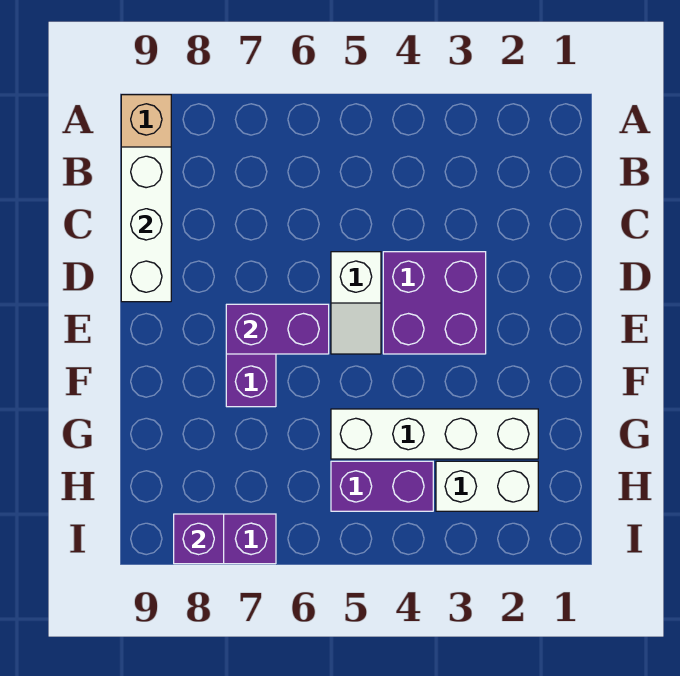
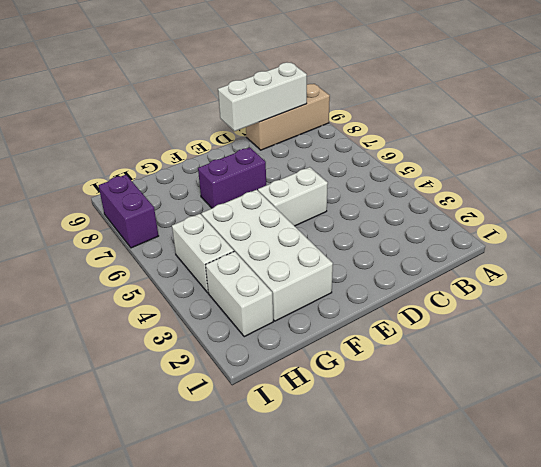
purple 2x2 brick [383,252,486,354] -> none
white 1x2 slope [331,252,381,354] -> white 1x2 brick [258,167,328,226]
purple 1x2 brick [226,304,329,354] -> none
white 1x4 brick [331,409,538,459] -> white 2x4 brick [202,190,333,321]
purple 1x2 brick [331,461,433,511] -> white 1x2 brick [172,214,234,293]
purple 1x1 brick [174,514,224,564] -> none

